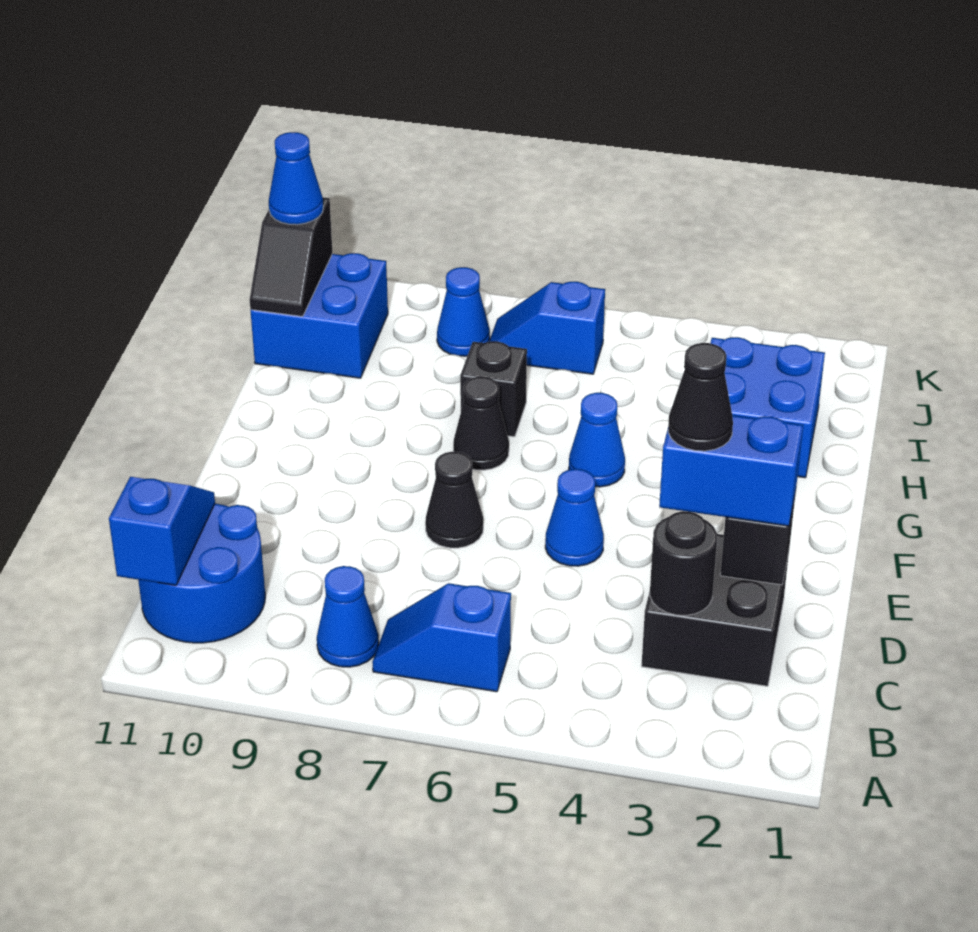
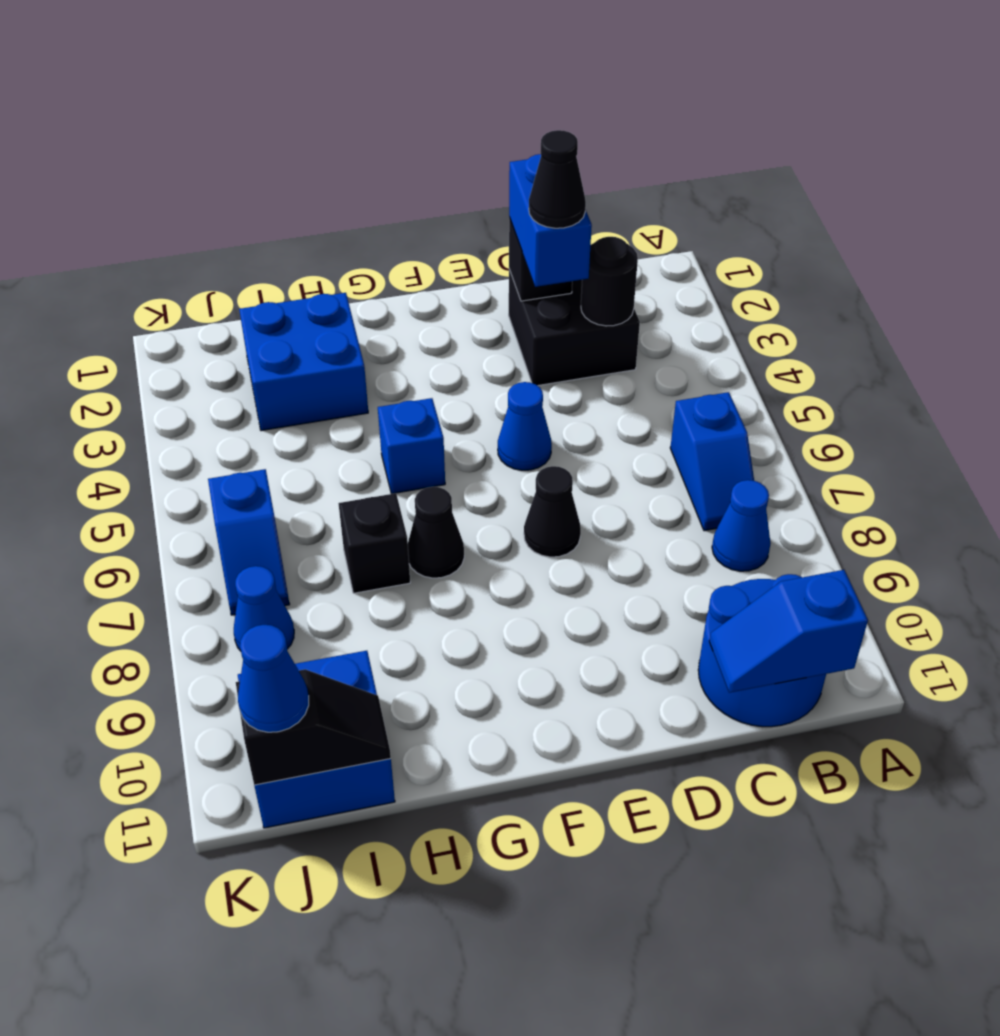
blue 1x1 cone [569,393,625,487] -> blue 1x1 brick [378,398,445,494]

